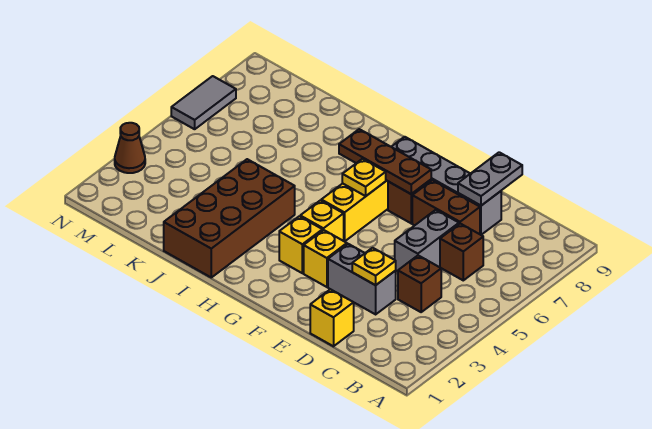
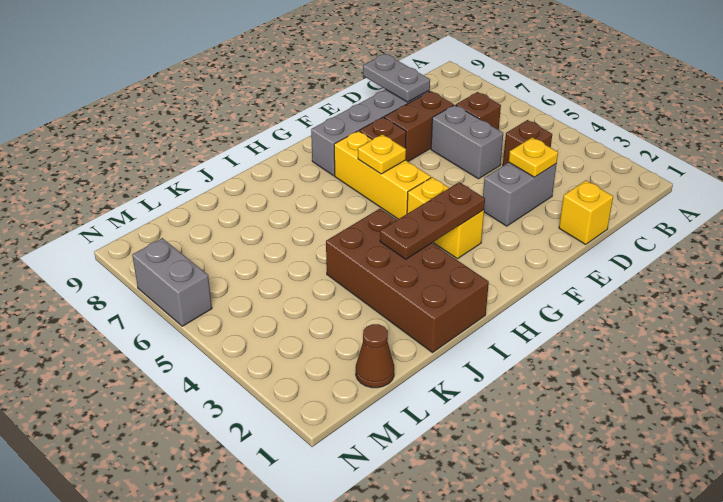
yellow 1x1 brick [304,230,347,287] -> none
brown 1x3 plate [339,129,431,194] -> brown 1x3 plate moved to [380,182,485,259]
brown 1x1 cone [115,123,145,173] -> brown 1x1 cone moved to [356,324,394,388]
grey 1x2 tile [171,76,236,129] -> grey 1x2 brick [132,238,212,326]

